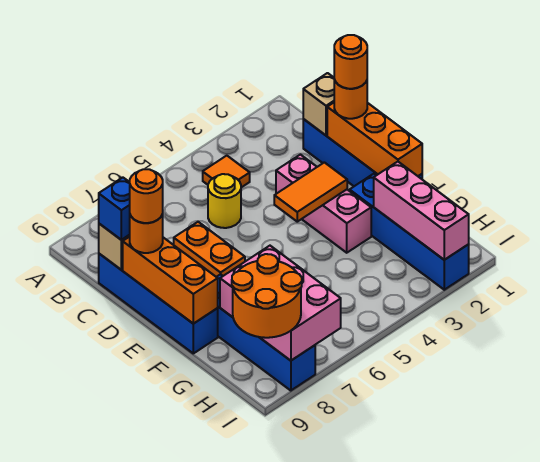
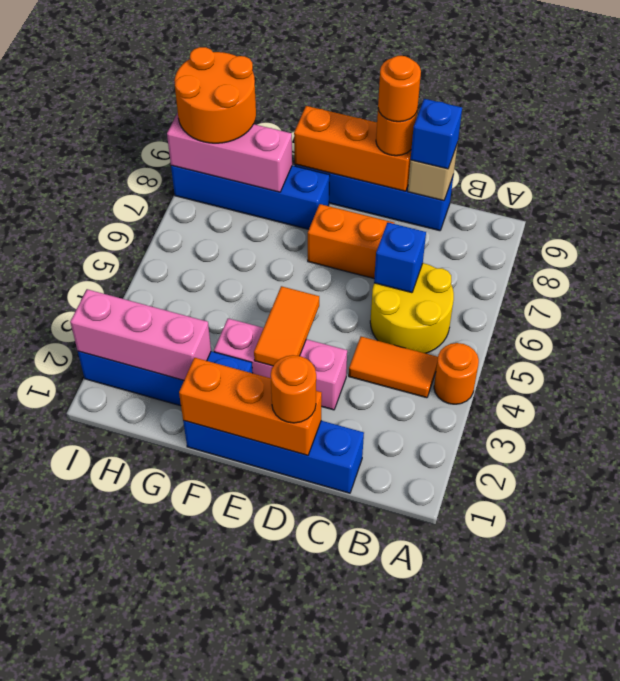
orange 1x1 tile [203,156,250,188] -> orange 1x2 tile [349,337,438,398]
tan 1x1 brick [303,73,334,135] -> none
yellow 1x1 round brick [208,174,241,228] -> yellow 2x2 round brick [370,263,454,353]
none -> blue 1x1 brick [374,223,426,293]
orange 1x1 round brick [334,35,367,89] -> orange 1x1 round brick moved to [434,343,479,404]
pink 2x3 brick [220,246,341,361] -> pink 1x3 brick [167,113,292,192]

